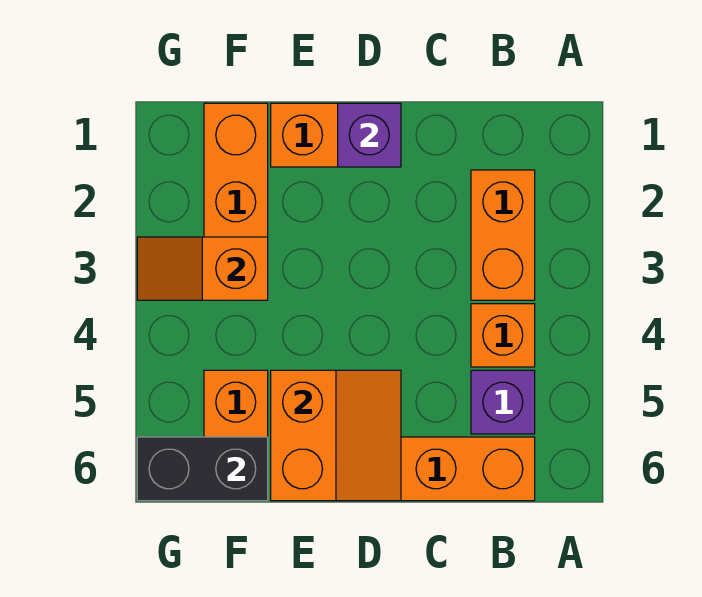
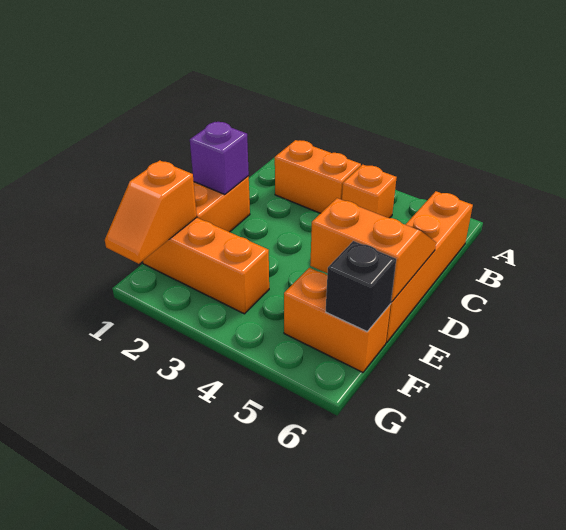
purple 1x1 brick [471,370,535,434] -> none
orange 1x2 slope [137,237,268,300] -> orange 1x2 slope moved to [105,160,197,264]
black 1x2 brick [137,437,268,501] -> black 1x1 brick [326,241,396,332]

